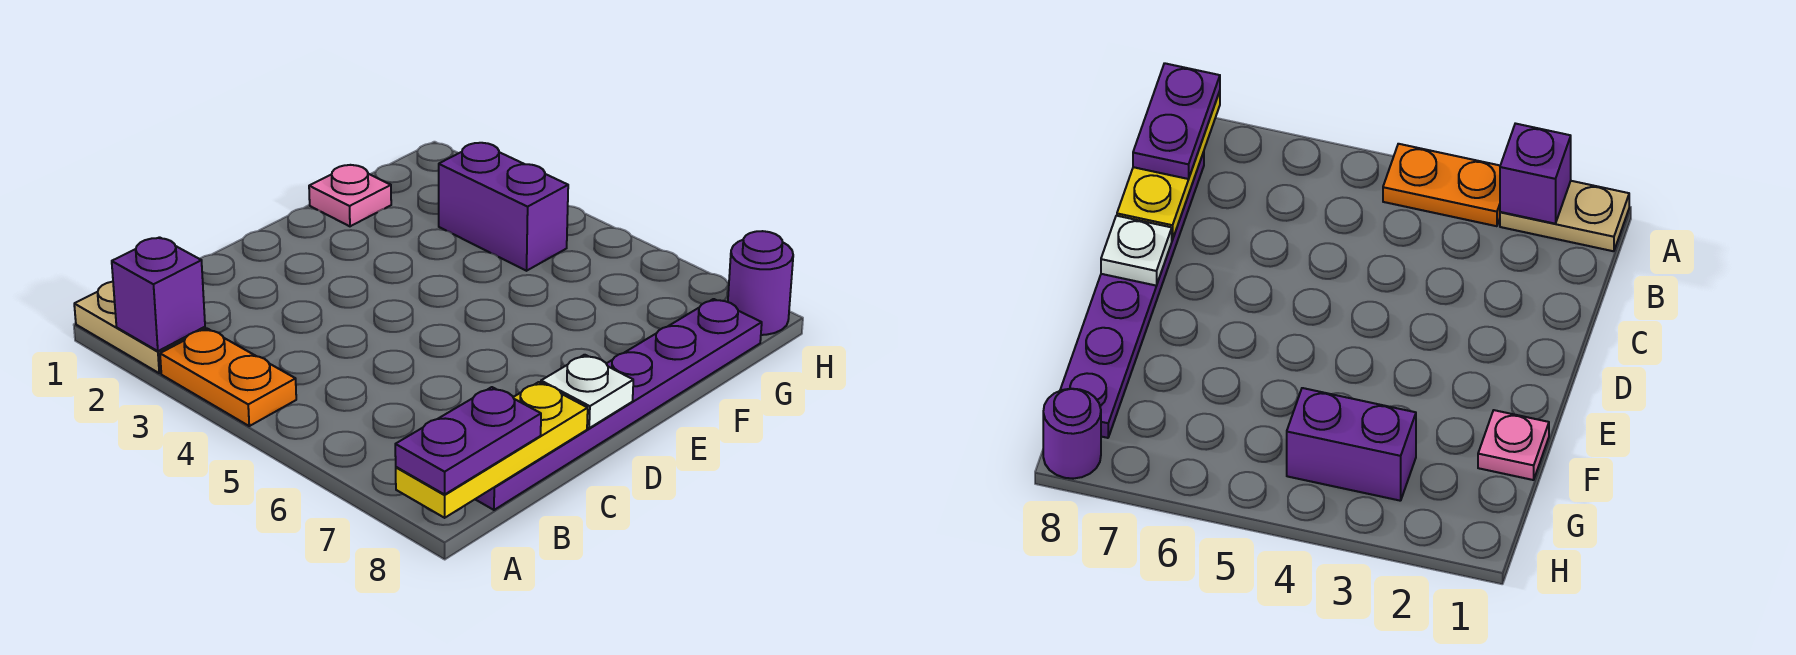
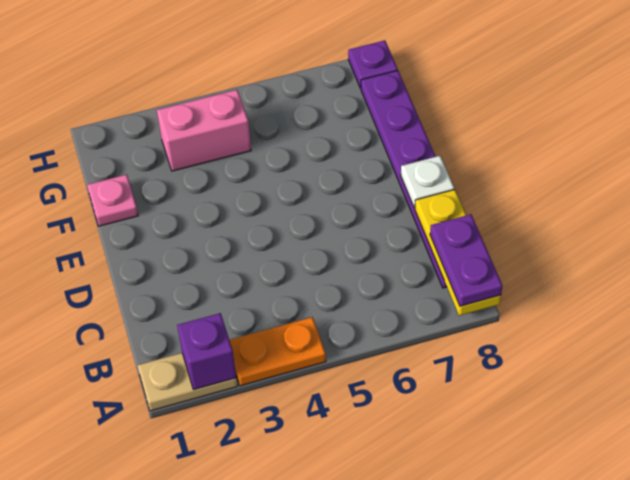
purple 1x2 brick [439,143,568,271] -> pink 1x2 brick [157,90,251,171]
purple 1x1 round brick [728,231,793,335] -> purple 1x1 plate [348,40,398,88]

